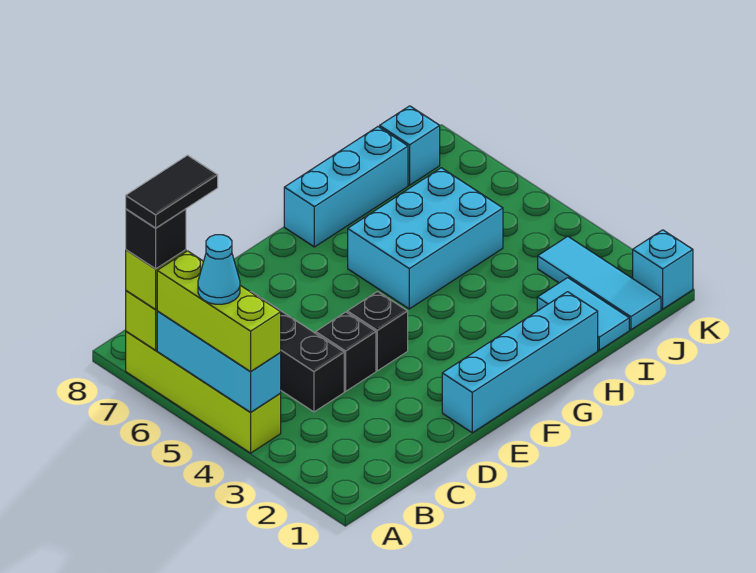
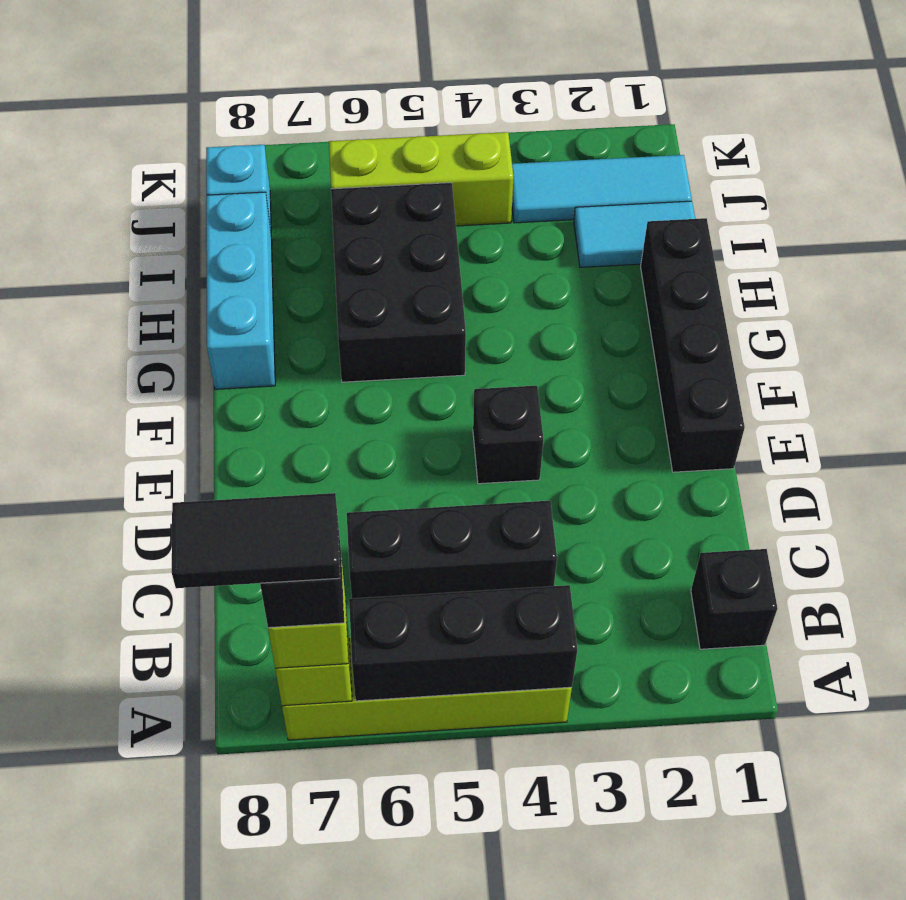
cyan 1x3 brick [157,311,281,412] -> black 1x3 brick [349,585,577,701]
lime 1x3 brick [157,251,281,371] -> lime 1x3 brick moved to [329,132,513,226]
cyan 1x1 cone [198,235,240,304] -> none
black 1x2 tile [126,155,218,228] -> black 1x2 tile turned to [172,493,340,588]
black 1x1 brick [316,312,376,391] -> black 1x1 brick moved to [691,549,778,649]
cyan 1x4 brick [442,292,598,433] -> black 1x4 brick [641,218,745,472]
cyan 2x3 brick [348,168,503,309] -> black 2x3 brick [331,183,466,382]
cyan 1x1 brick [633,230,693,309] -> none

